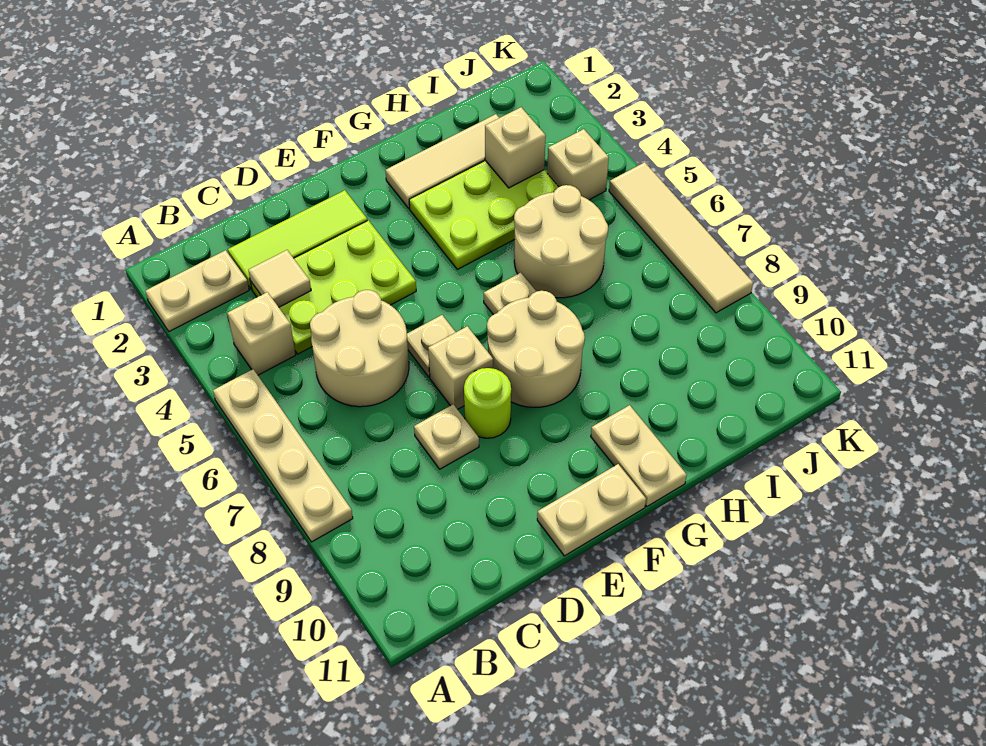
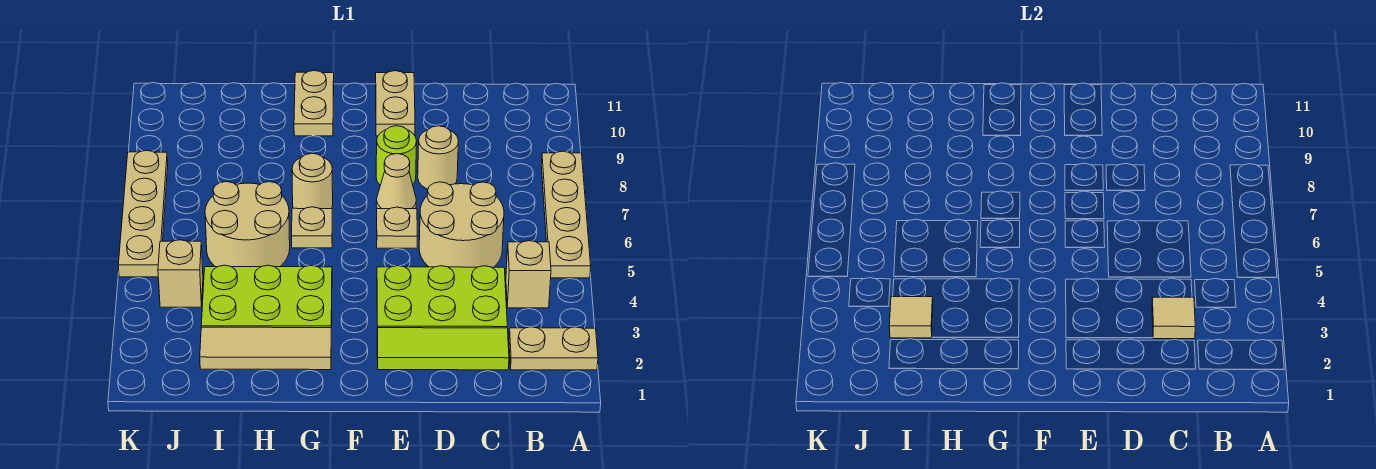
tan 1x1 plate [414,404,479,469] -> tan 1x1 round brick [418,126,459,189]
tan 1x1 brick [428,326,493,409] -> tan 1x1 cone [376,154,416,209]
tan 1x2 plate [537,464,646,556] -> tan 1x2 plate turned to [376,71,415,136]
tan 2x2 round brick [487,291,585,407] -> tan 1x1 round brick [292,153,333,209]
tan 1x1 brick [485,107,546,188] -> tan 1x1 tile [889,297,933,338]
tan 1x4 tile [609,162,753,313] -> tan 1x4 plate [118,150,168,277]

